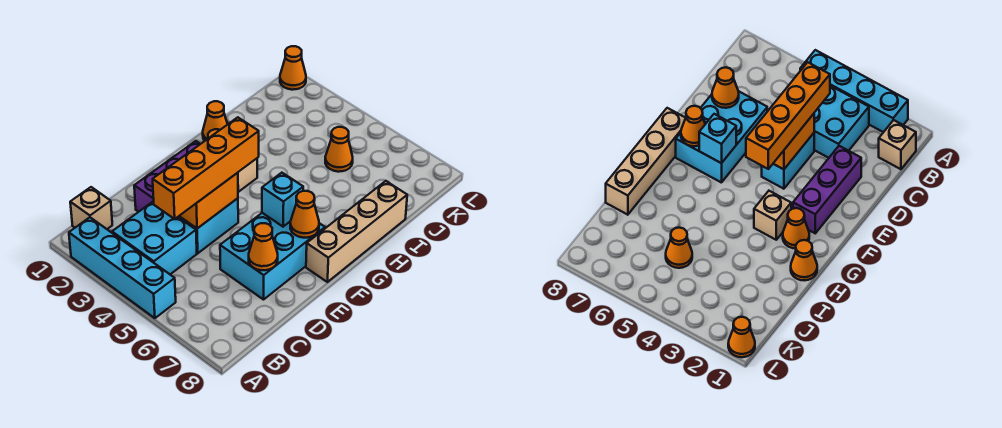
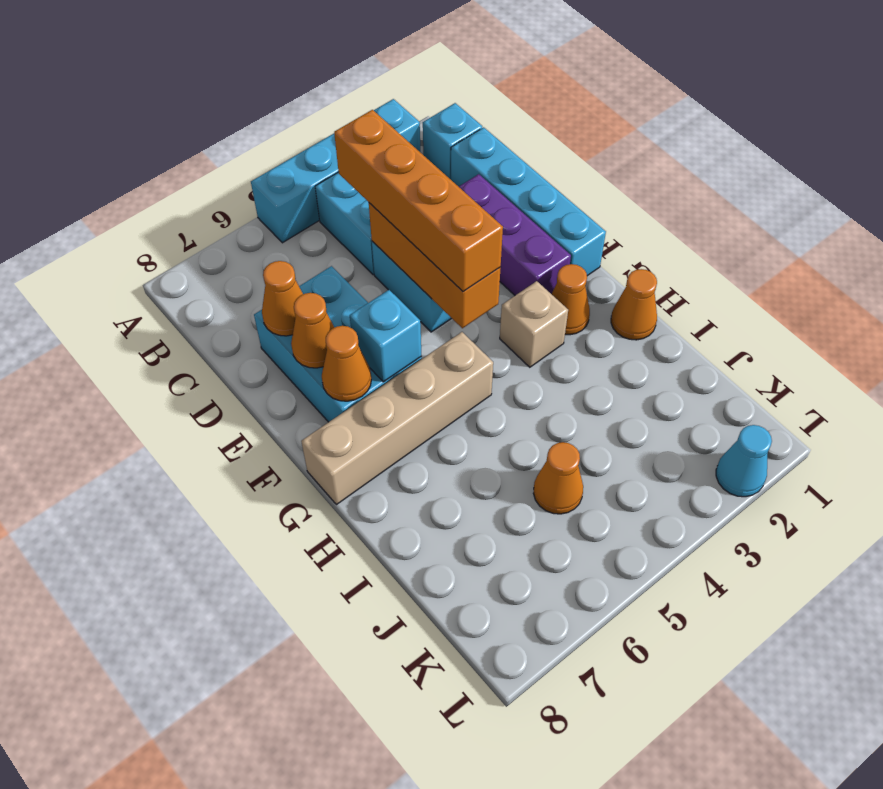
tan 1x1 brick [70,187,112,229] -> cyan 1x1 brick [423,103,482,179]
none -> cyan 1x4 brick [451,127,606,276]
orange 1x2 brick [180,173,238,228] -> orange 1x3 brick [369,203,501,328]
tan 1x4 brick [306,181,407,282] -> tan 1x4 brick turned to [301,332,493,505]
orange 1x1 cone [280,46,306,90] -> orange 1x1 cone moved to [291,293,334,368]
none -> cyan 1x1 cone [716,425,772,497]

